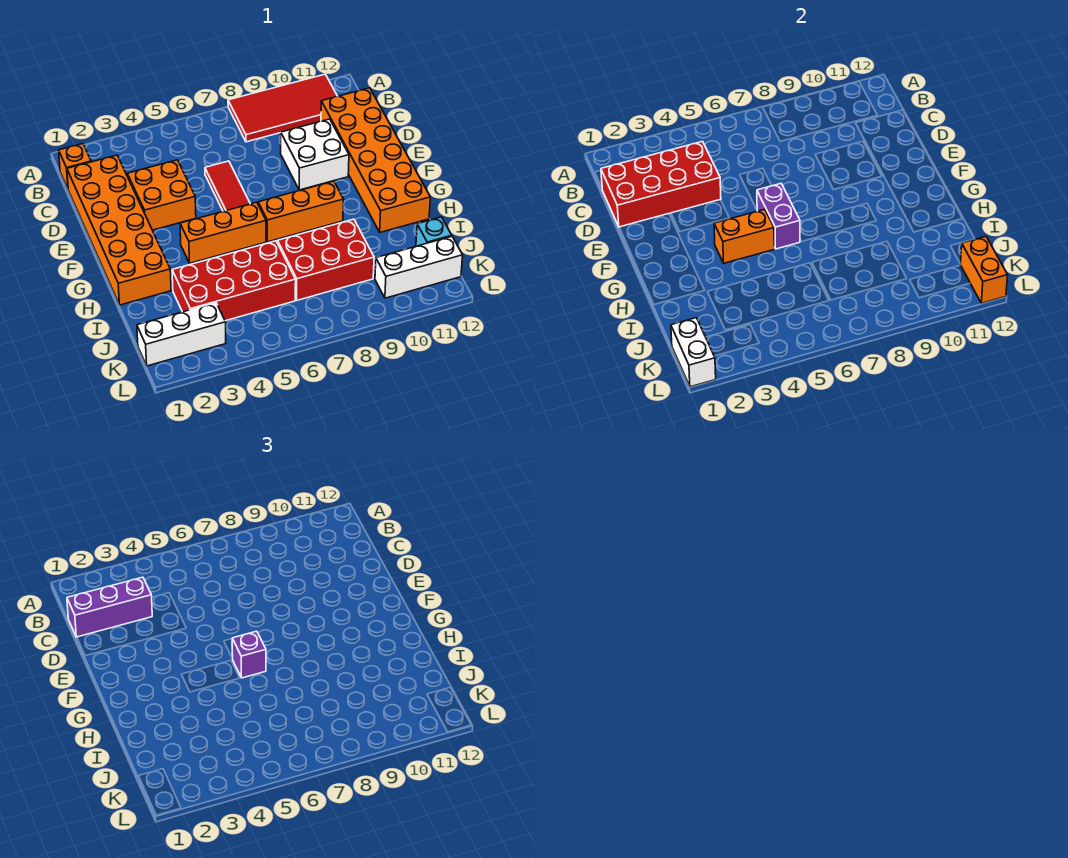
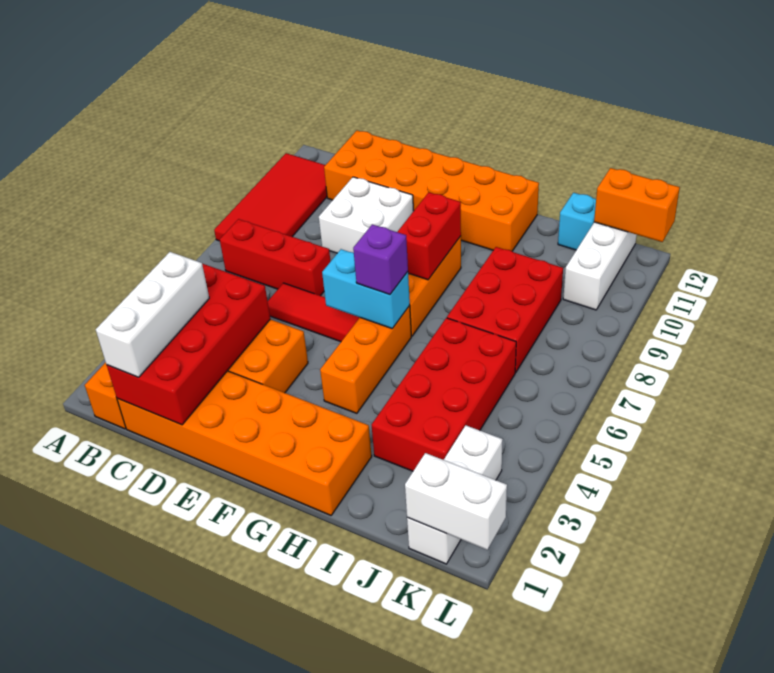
none -> red 1x3 brick [220,219,331,296]
purple 1x3 brick [67,577,152,637] -> white 1x3 brick [96,252,209,377]
purple 1x2 brick [757,184,800,249] -> cyan 1x2 brick [322,249,410,328]
orange 1x2 brick [714,209,774,263] -> none
none -> red 1x2 brick [398,192,461,280]

